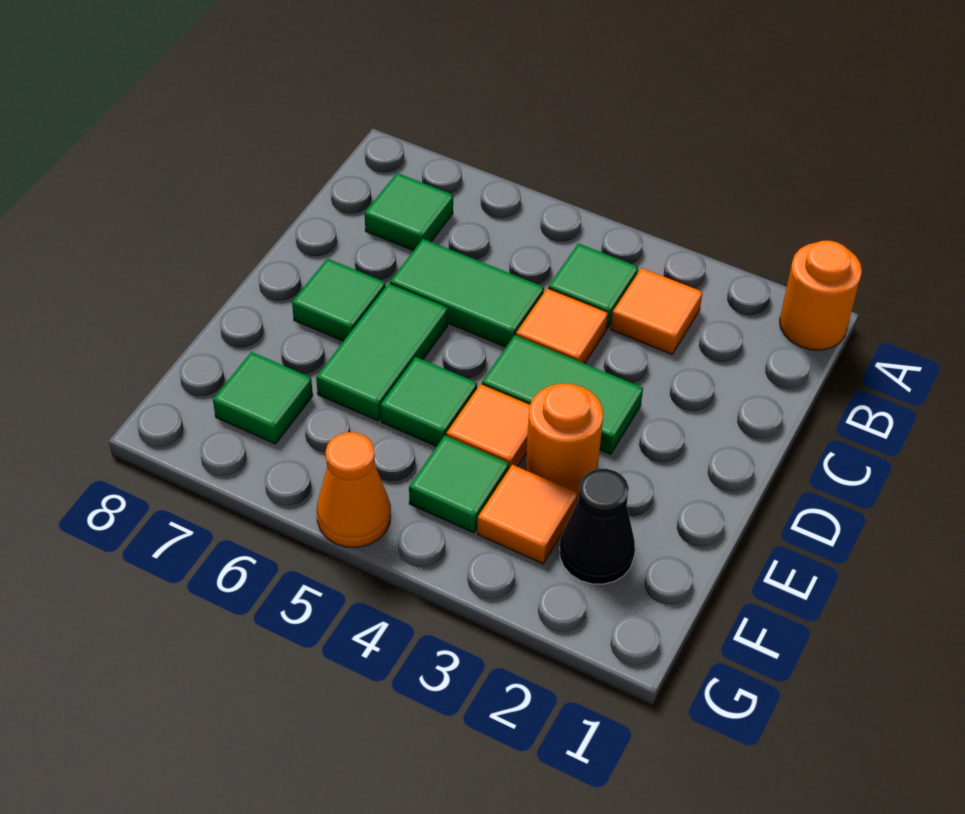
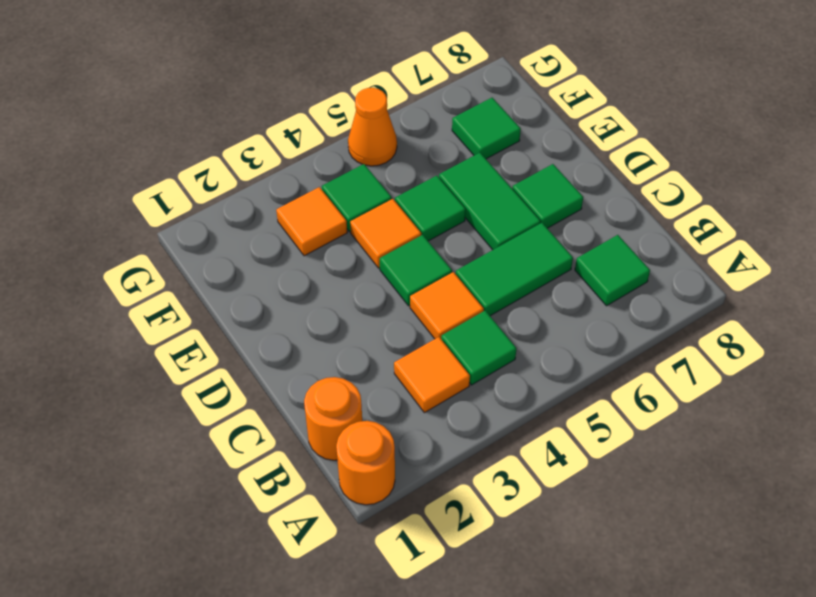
green 1x2 tile [482,335,643,454] -> green 1x1 tile [380,235,452,306]
orange 1x1 round brick [526,384,603,494] -> orange 1x1 round brick moved to [304,377,362,460]
black 1x1 cone [560,469,635,584] -> none

